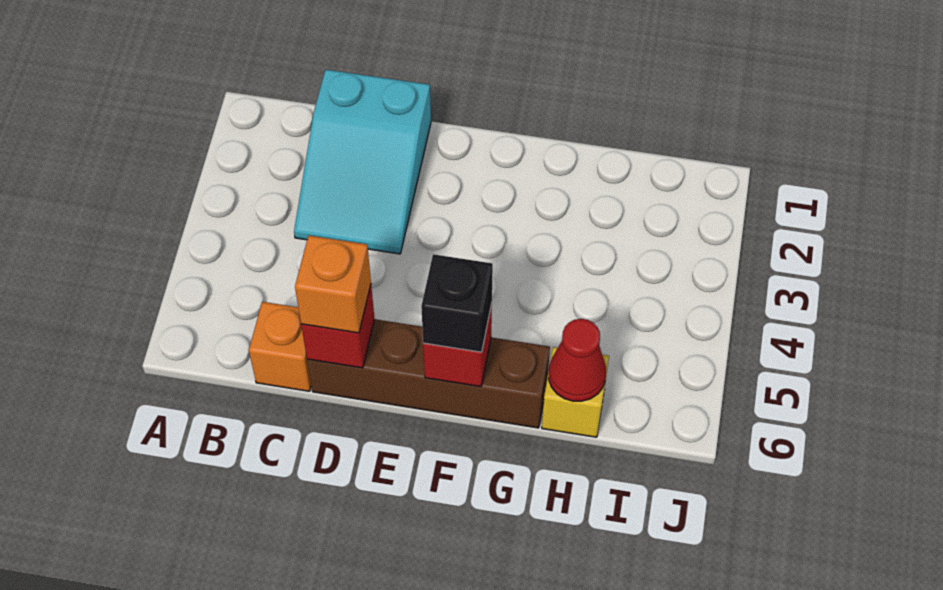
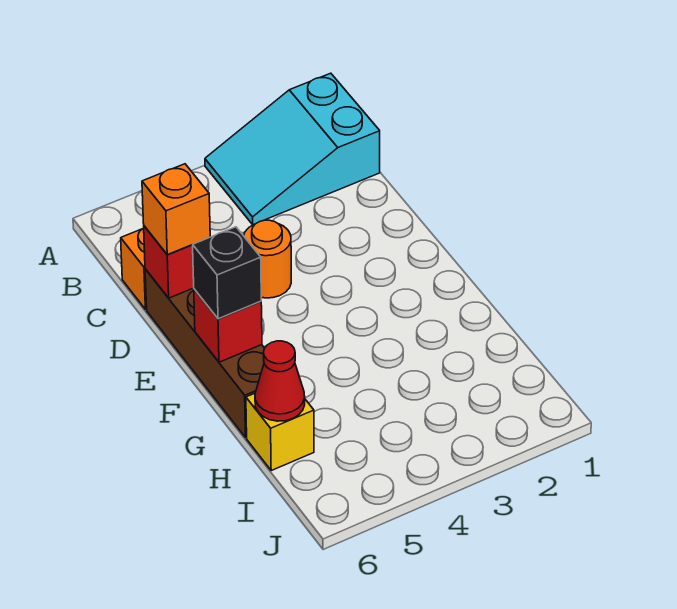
cyan 2x3 slope [294,70,431,254] -> cyan 2x3 slope moved to [205,73,380,225]
none -> orange 1x1 round brick [244,220,291,298]

